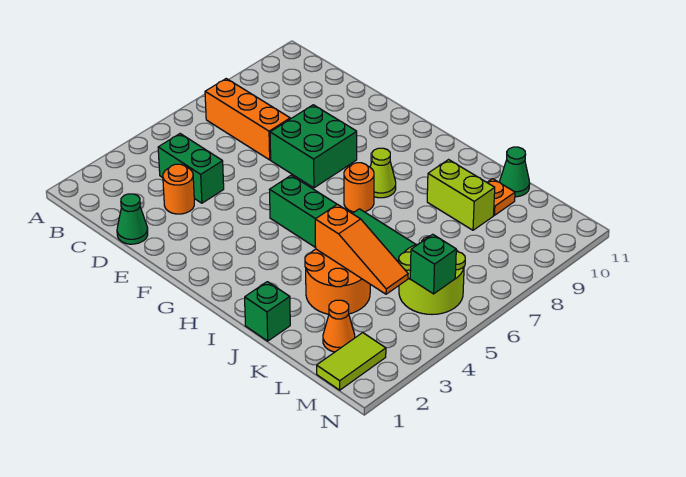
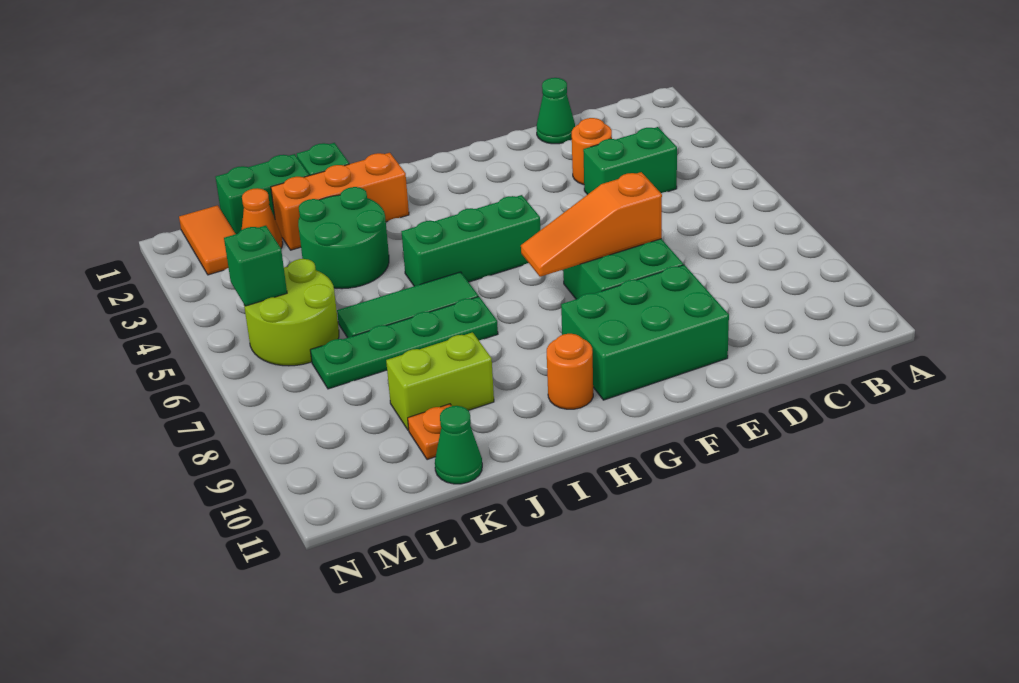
orange 1x3 brick [205,79,290,160] -> orange 1x3 brick moved to [271,153,409,250]
none -> green 2x3 brick [561,265,729,400]
orange 1x1 round brick [344,163,374,212] -> orange 1x1 round brick moved to [547,334,593,409]
lime 1x1 cone [370,148,396,198] -> none
none -> green 1x4 plate [310,297,498,389]
orange 2x2 round brick [305,249,370,314] -> green 2x2 round brick [298,187,389,289]
orange 1x3 slope [315,204,408,294] -> orange 1x3 slope moved to [521,172,662,277]
none -> green 1x2 brick [216,154,309,234]
lime 1x2 tile [317,333,386,390] -> orange 1x2 tile [179,205,235,275]

